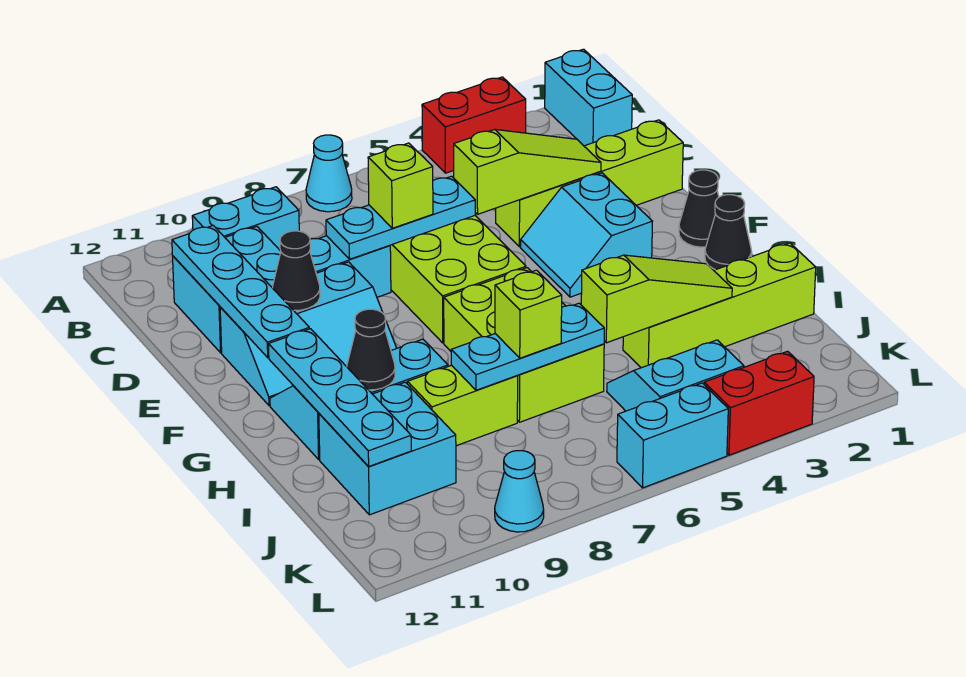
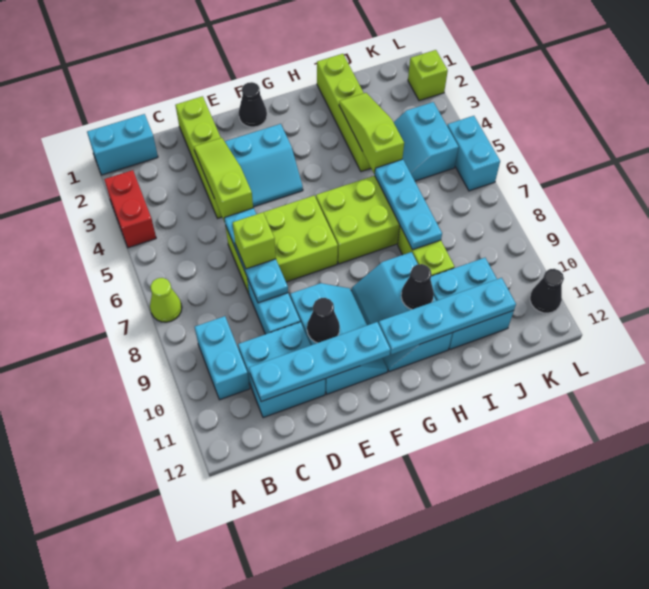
cyan 1x1 cone [306,135,352,212] -> lime 1x1 cone [150,278,182,322]
black 1x1 cone [705,195,752,270] -> black 1x1 cone moved to [530,269,564,313]
lime 1x1 brick [495,270,562,358] -> lime 1x1 brick moved to [408,50,448,101]
red 1x2 brick [704,351,814,455] -> none
cyan 1x1 cone [495,451,544,532] -> none

